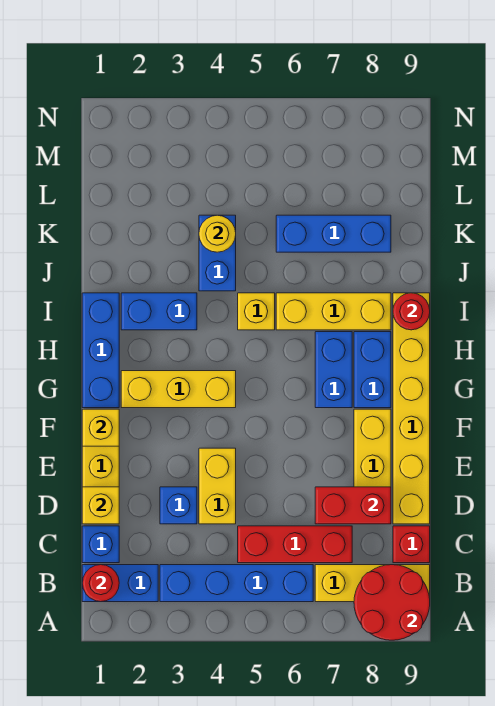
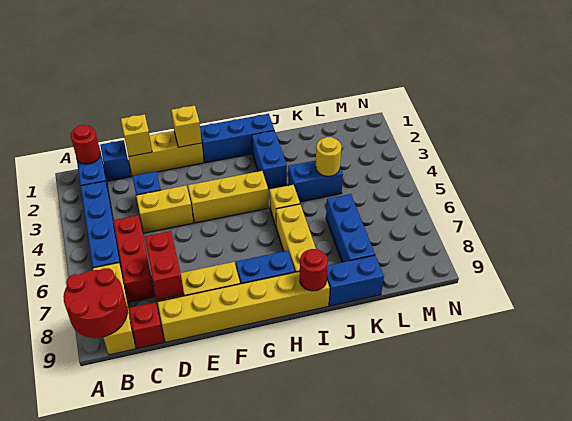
yellow 1x3 brick [121,371,236,408] -> yellow 1x3 brick turned to [188,171,269,223]
blue 1x2 brick [315,332,352,408] -> blue 1x2 brick moved to [327,255,384,306]

